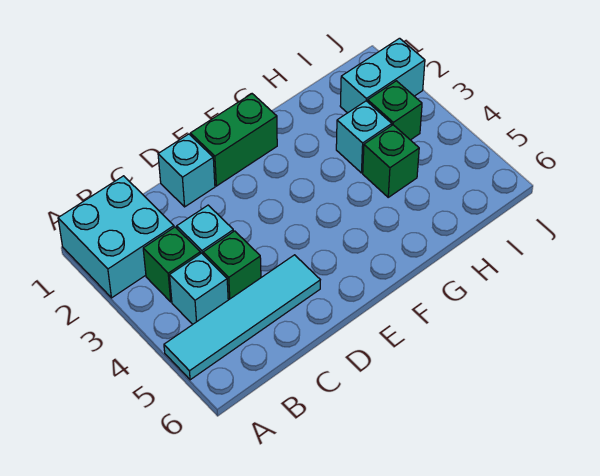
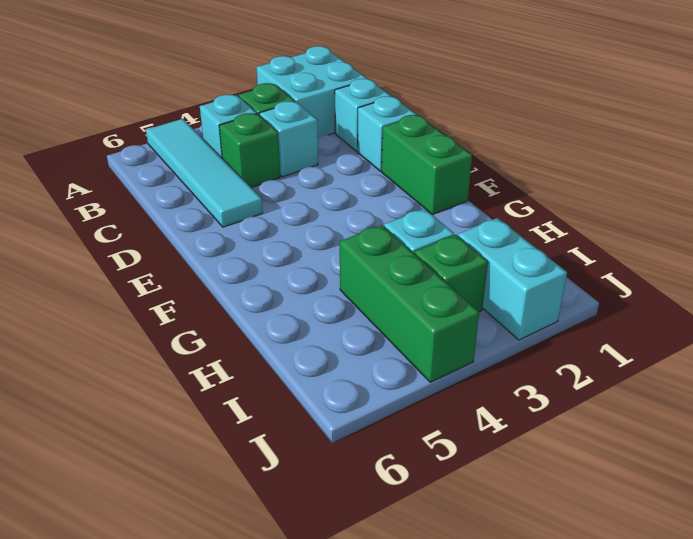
none -> cyan 1x1 brick [335,79,391,151]
green 1x1 brick [363,125,419,197] -> green 1x3 brick [340,225,479,382]

